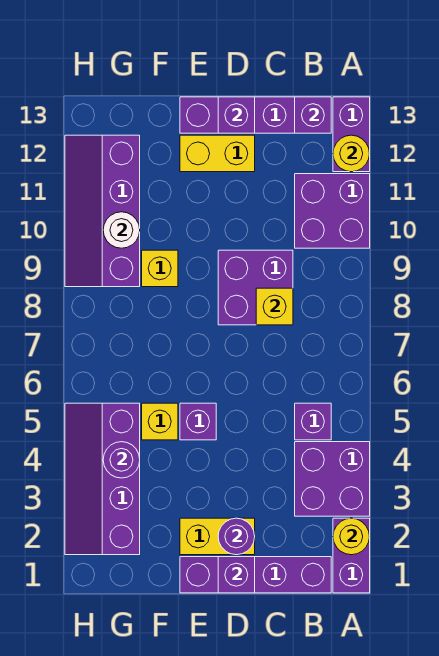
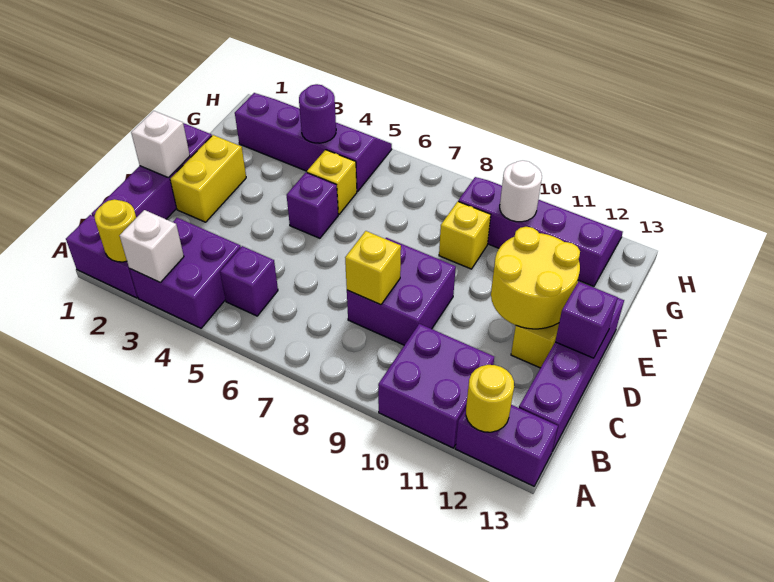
none -> white 1x1 brick [120,210,184,282]
purple 1x1 brick [295,97,331,133] -> none
purple 1x1 brick [218,557,255,593] -> white 1x1 brick [131,111,190,177]
purple 1x1 round brick [218,518,255,555] -> none
none -> yellow 2x2 round brick [491,227,580,329]

